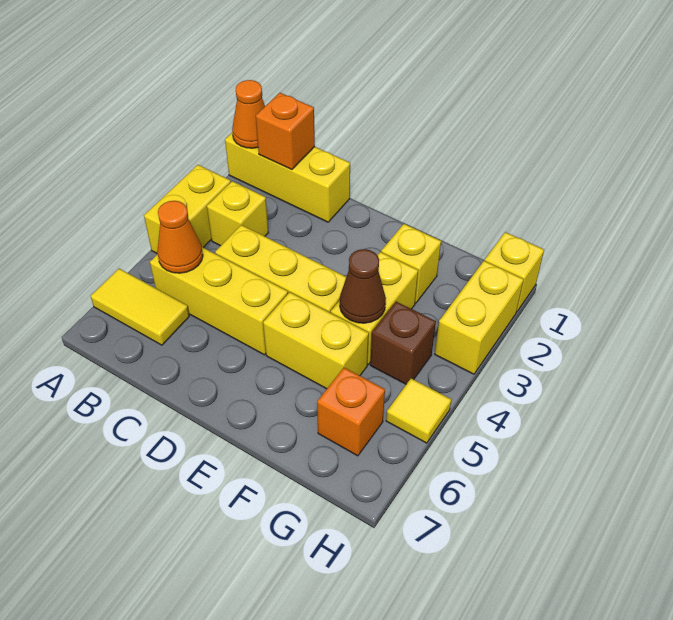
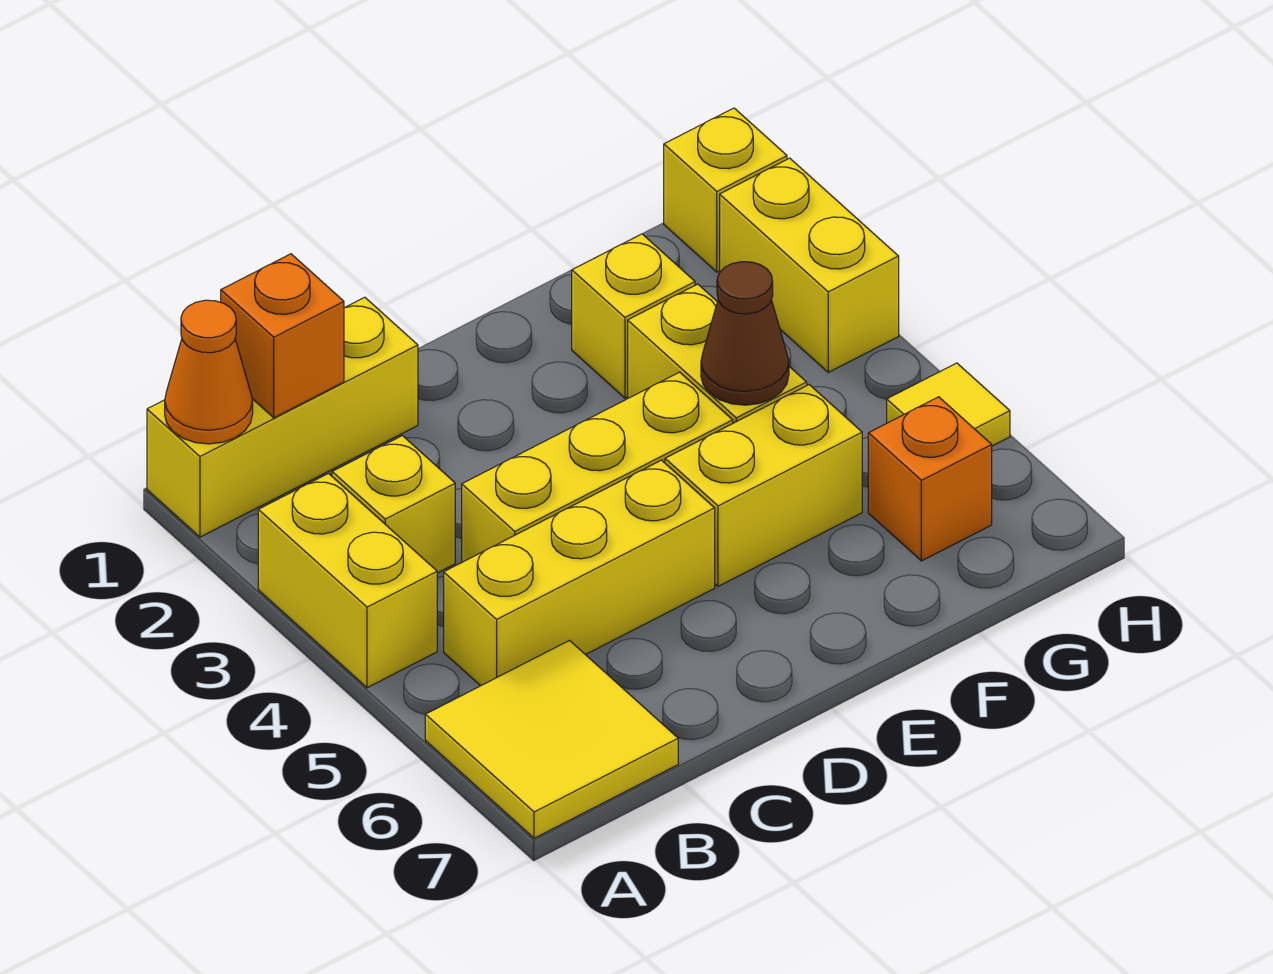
yellow 1x2 tile [91,269,189,345] -> yellow 2x2 tile [425,641,678,838]
orange 1x1 cone [157,201,203,273] -> none
brown 1x1 brick [370,302,436,384] -> none

